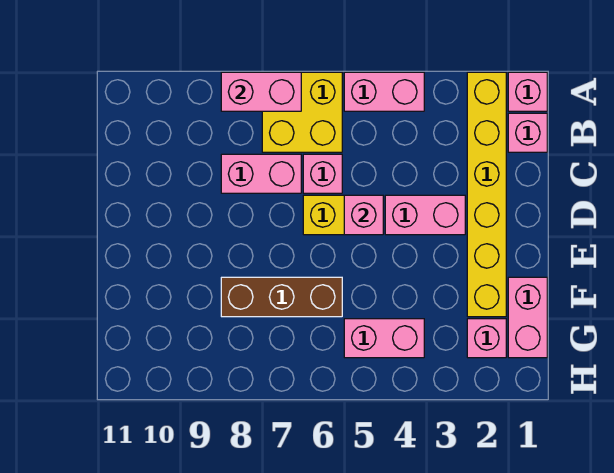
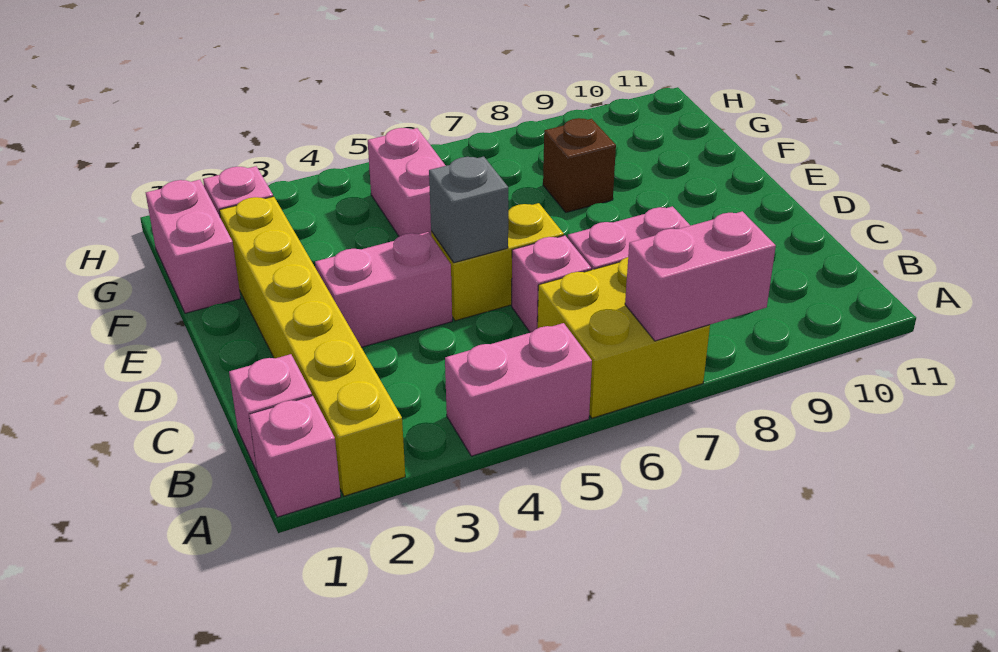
pink 1x1 brick [344,195,383,235] -> grey 1x1 brick [429,157,508,263]
brown 1x3 brick [221,277,342,317] -> brown 1x1 brick [543,118,616,212]
pink 1x2 brick [344,319,424,358] -> pink 1x2 brick turned to [368,128,446,236]

